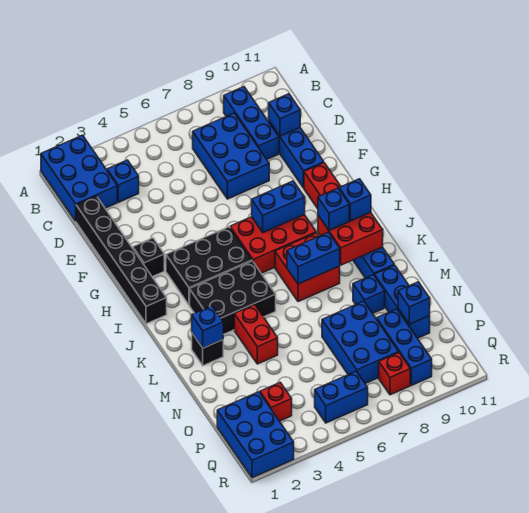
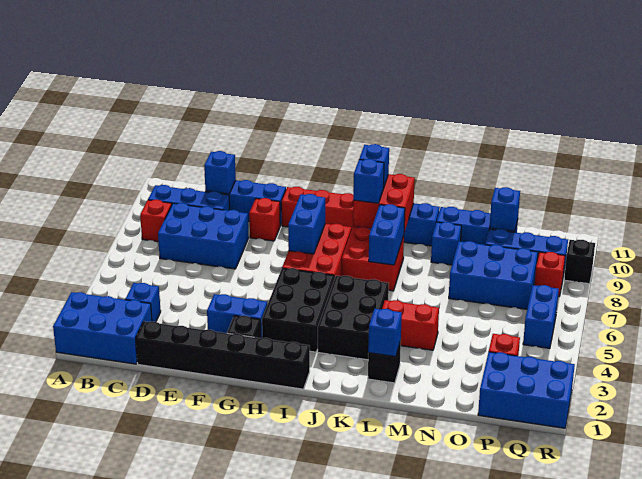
none -> red 1x1 brick [140,200,172,242]
none -> blue 1x2 brick [207,294,267,338]
none -> red 1x1 brick [249,198,280,241]
none -> black 1x1 brick [564,240,595,284]

